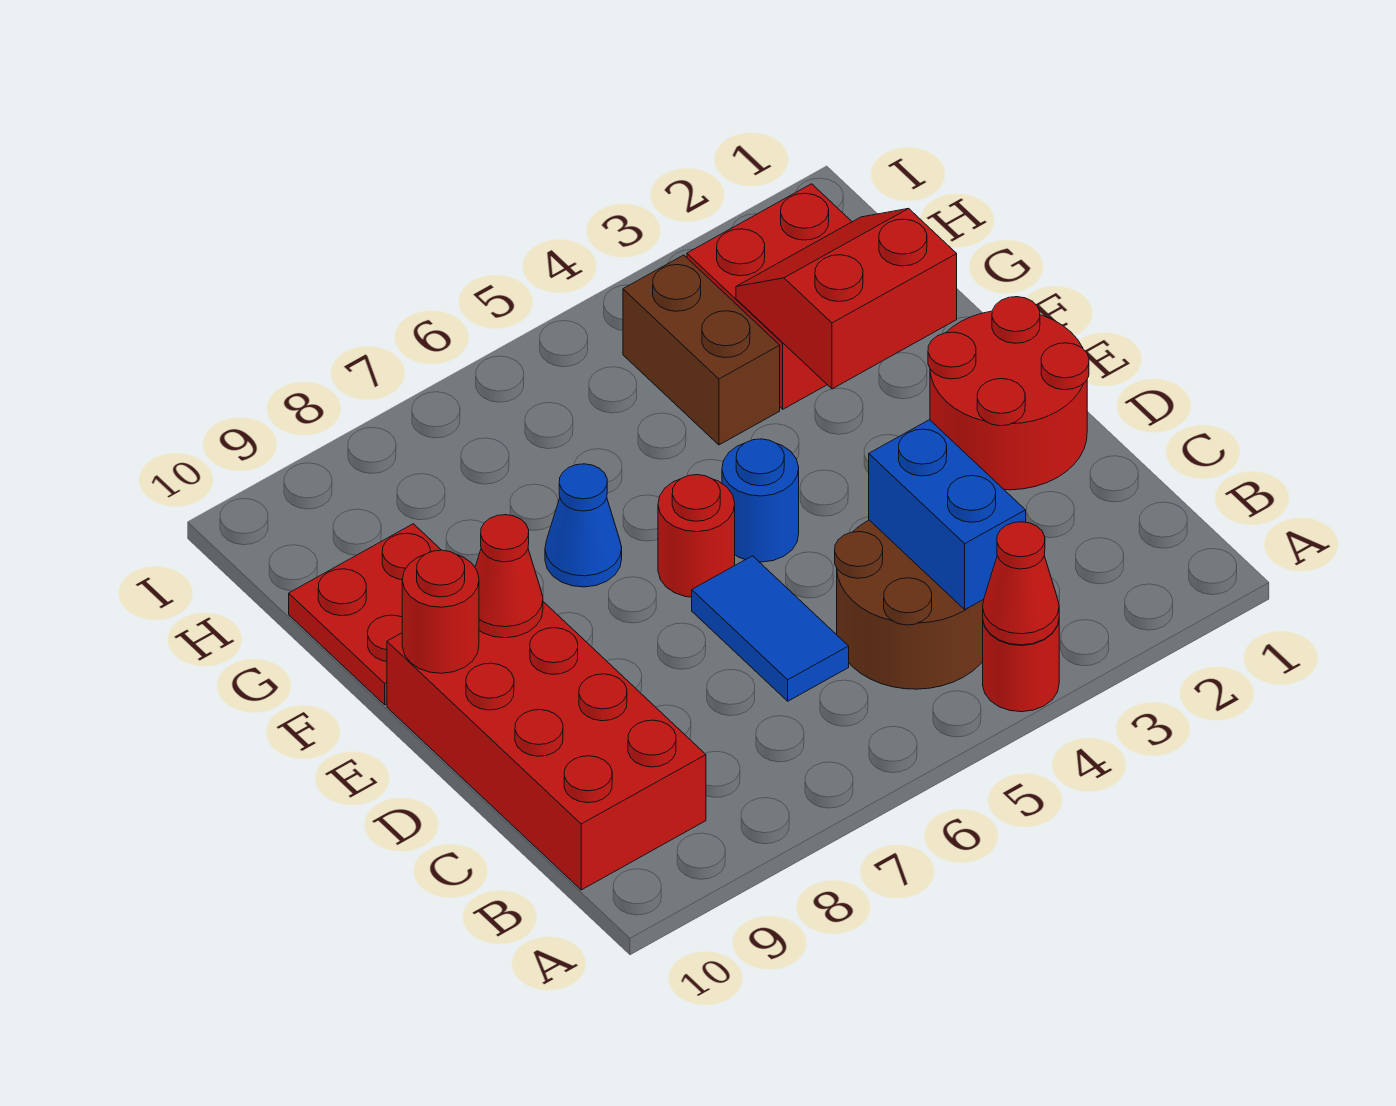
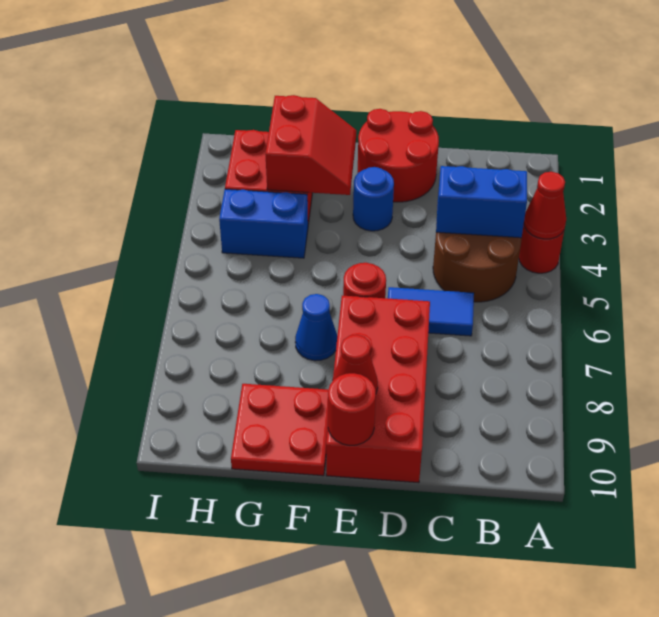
red 2x4 brick [387,602,706,890] -> red 2x4 brick turned to [326,296,430,483]
blue 1x1 round brick [722,439,799,562] -> blue 1x1 round brick moved to [353,167,394,231]
red 2x2 slope [736,208,957,389] -> red 2x2 slope turned to [265,95,356,195]
brown 1x2 brick [623,255,780,445] -> blue 1x2 brick [219,189,308,258]

